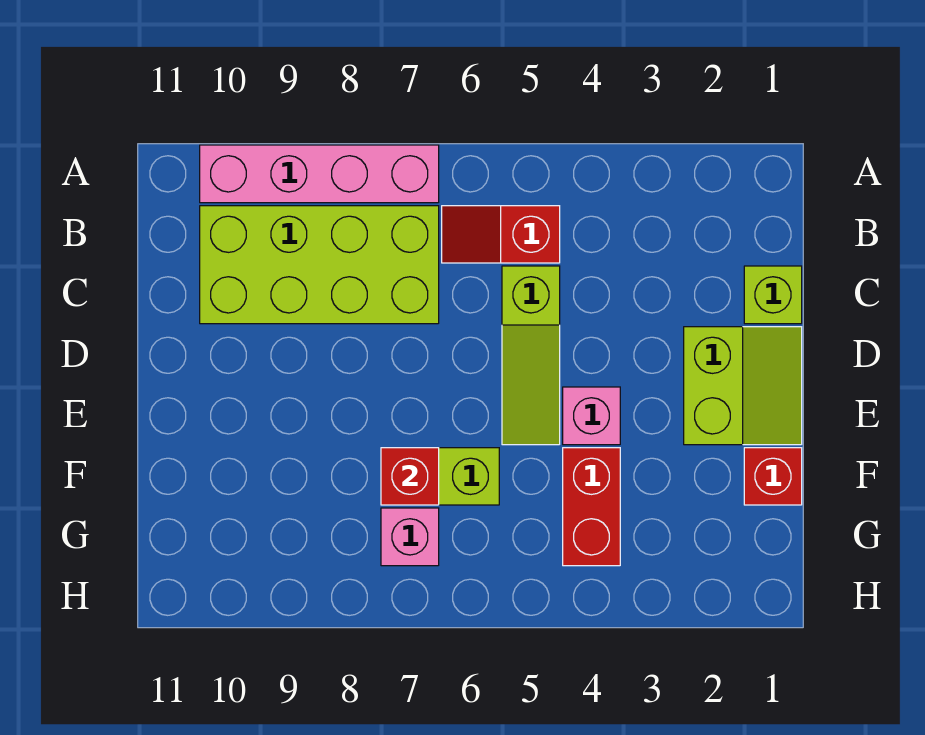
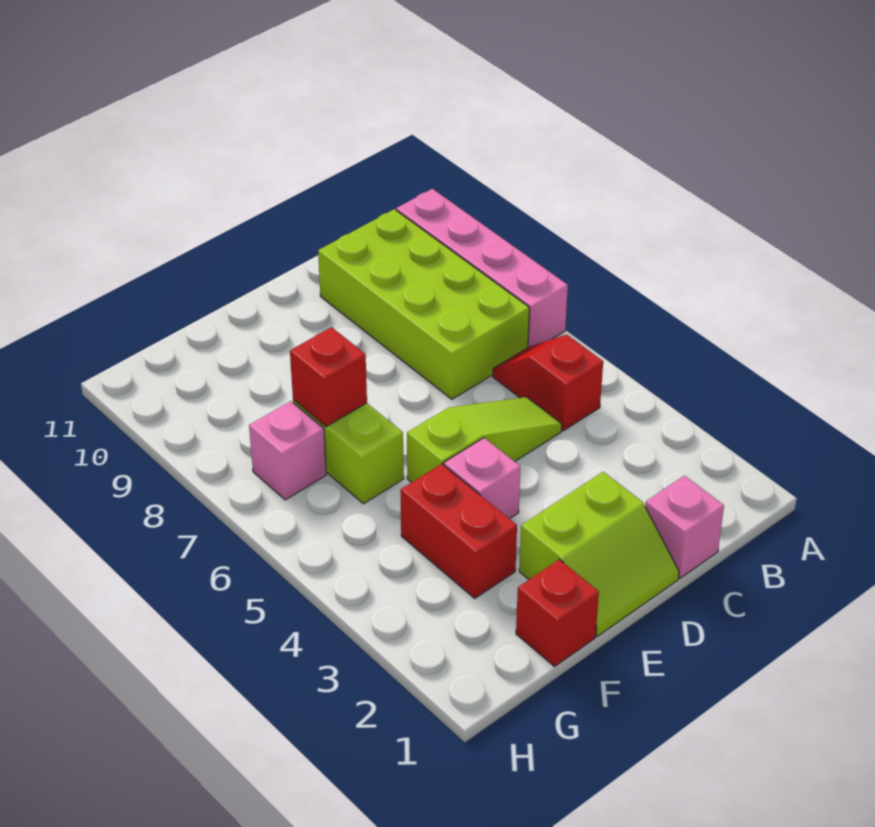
lime 1x1 brick [744,266,802,324] -> pink 1x1 brick [645,476,724,578]
lime 1x3 slope [502,266,560,445] -> lime 1x3 slope turned to [407,397,562,483]
red 1x2 brick [563,448,620,566] -> red 1x2 brick turned to [400,464,517,598]

